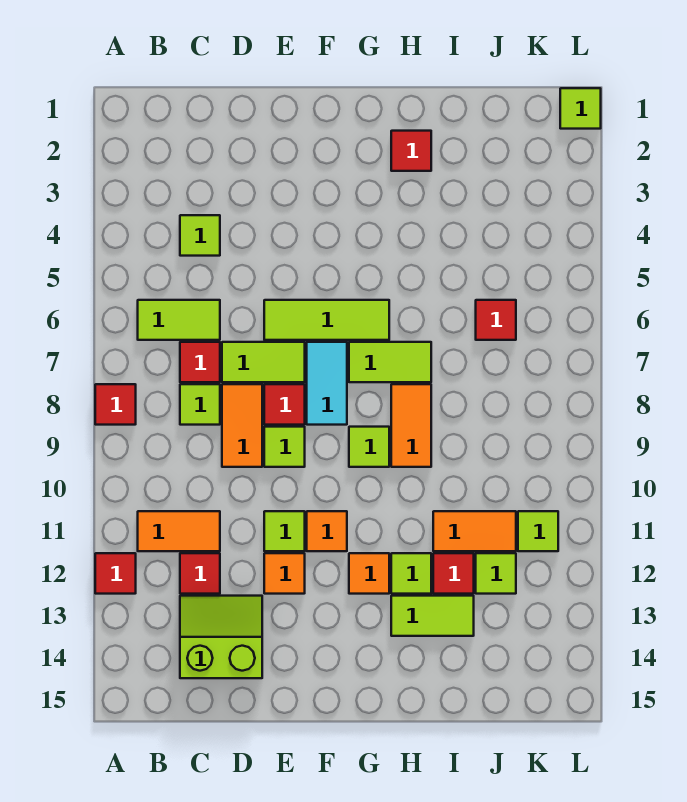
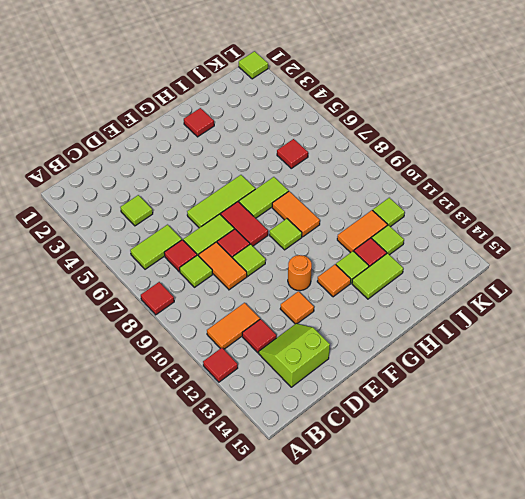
lime 1x1 tile [264,511,305,551] -> none
cyan 1x2 tile [307,342,347,425] -> red 1x2 tile [221,202,268,246]
orange 1x1 tile [307,511,347,551] -> orange 1x1 round brick [288,255,312,291]

